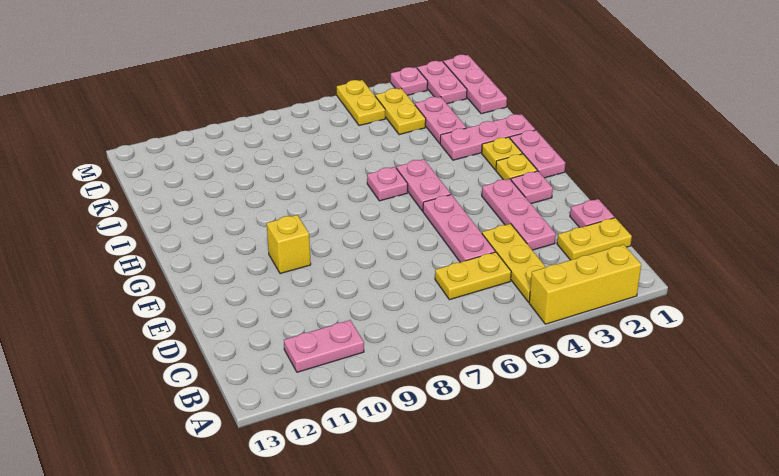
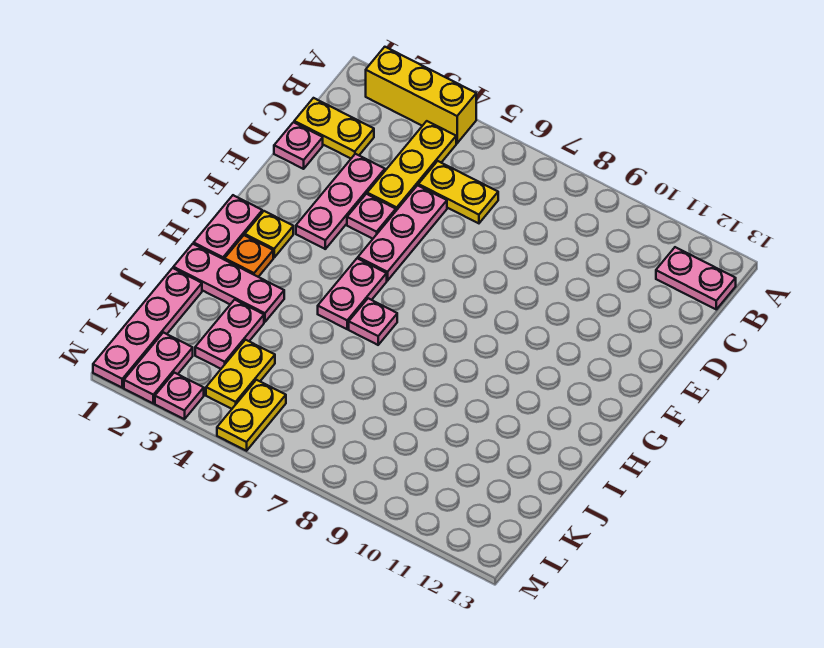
pink 1x2 plate [284,320,364,372] -> pink 1x2 plate moved to [656,247,736,309]
pink 1x1 plate [511,171,553,204] -> pink 1x1 plate moved to [347,194,396,239]
yellow 1x1 brick [267,215,311,274] -> none
yellow 1x1 plate [482,137,522,170] -> orange 1x1 plate [225,235,273,277]
pink 1x3 plate [443,55,507,114] -> pink 1x4 plate [93,268,202,388]

